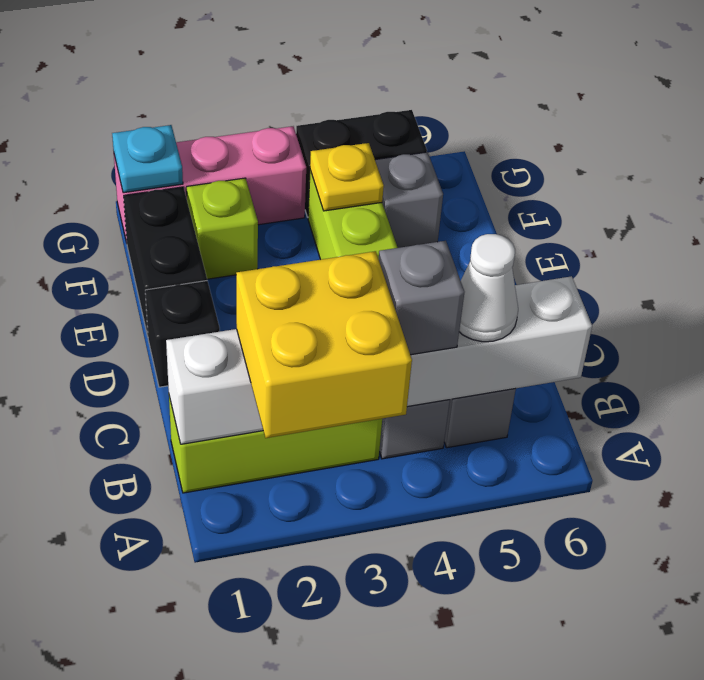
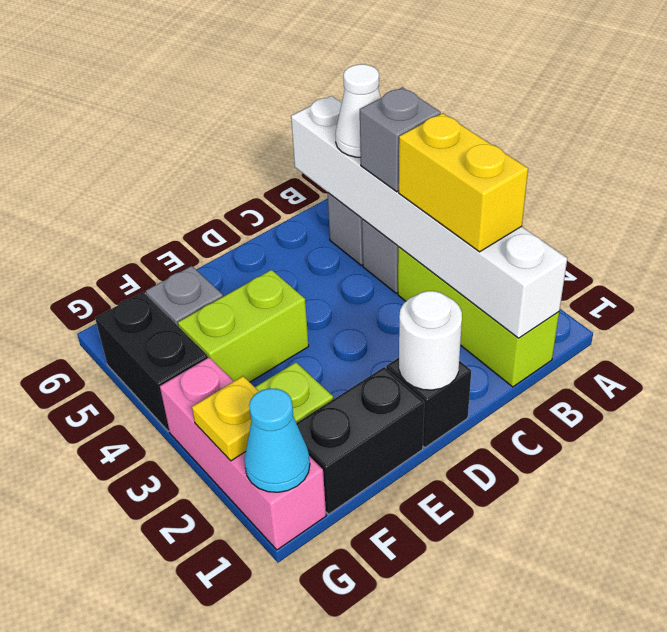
yellow 2x2 brick [236,251,412,438] -> yellow 1x2 brick [399,113,528,252]
none -> white 1x1 round brick [399,291,462,390]
yellow 1x1 plate [310,143,384,211] -> yellow 1x1 plate moved to [192,376,259,461]
cyan 1x1 plate [112,125,183,193] -> cyan 1x1 cone [244,389,310,492]

